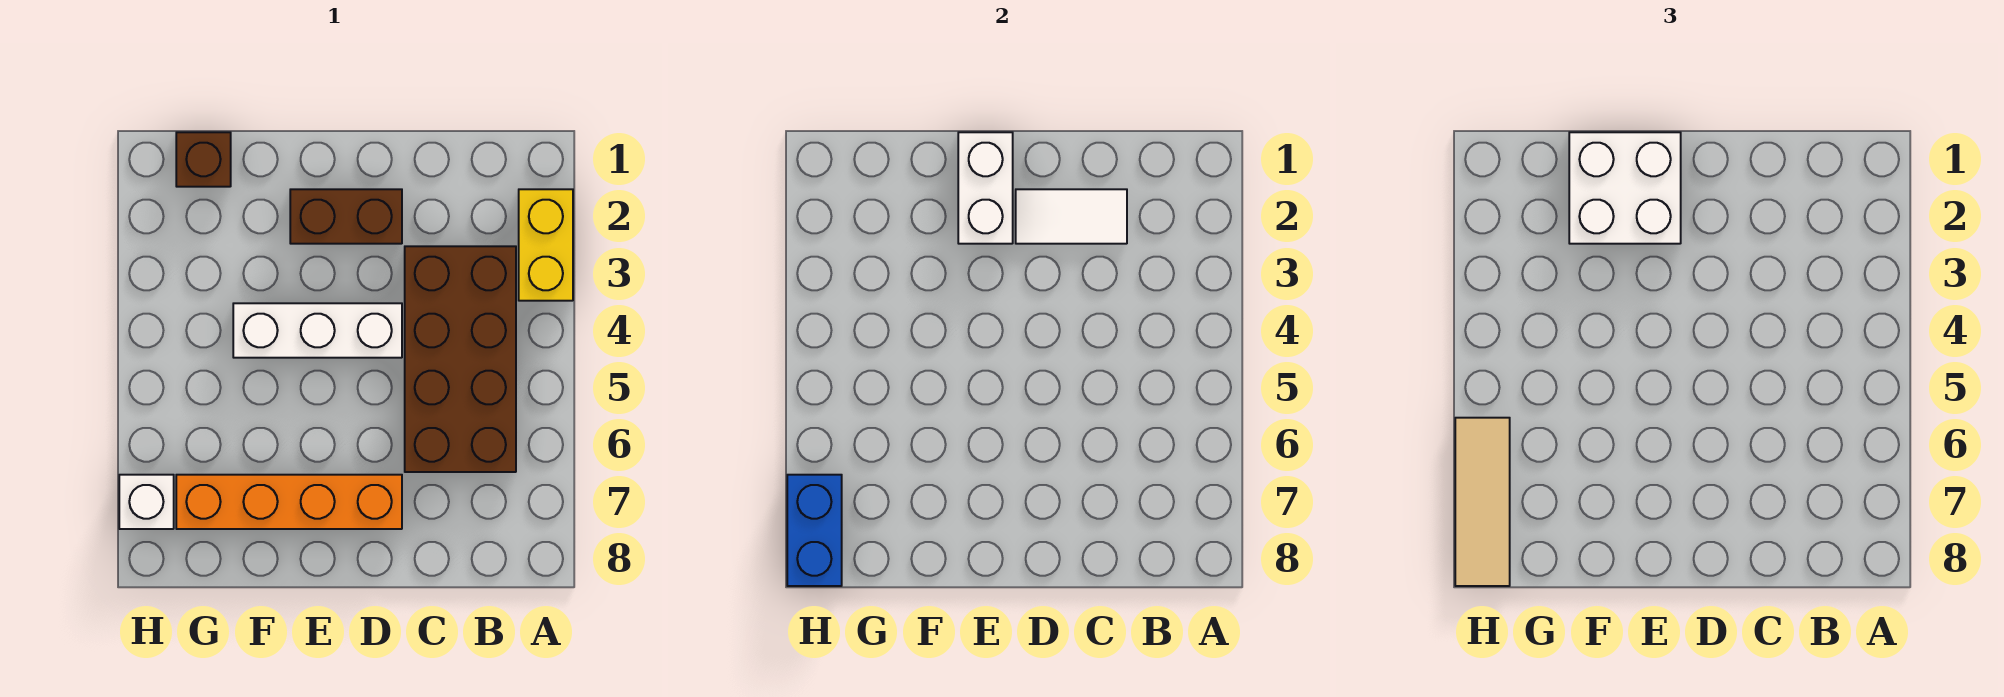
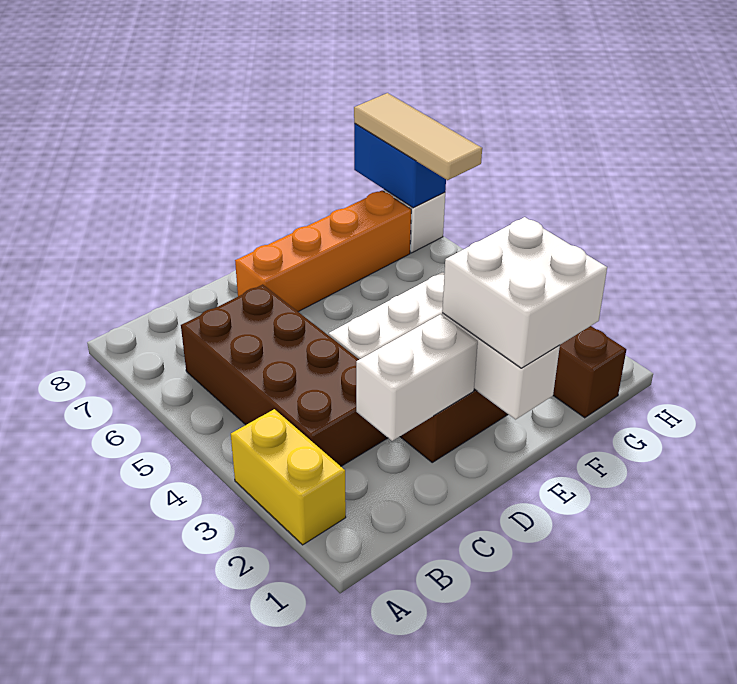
white 1x2 tile [1016,189,1127,244] -> white 1x2 brick [356,315,478,441]

